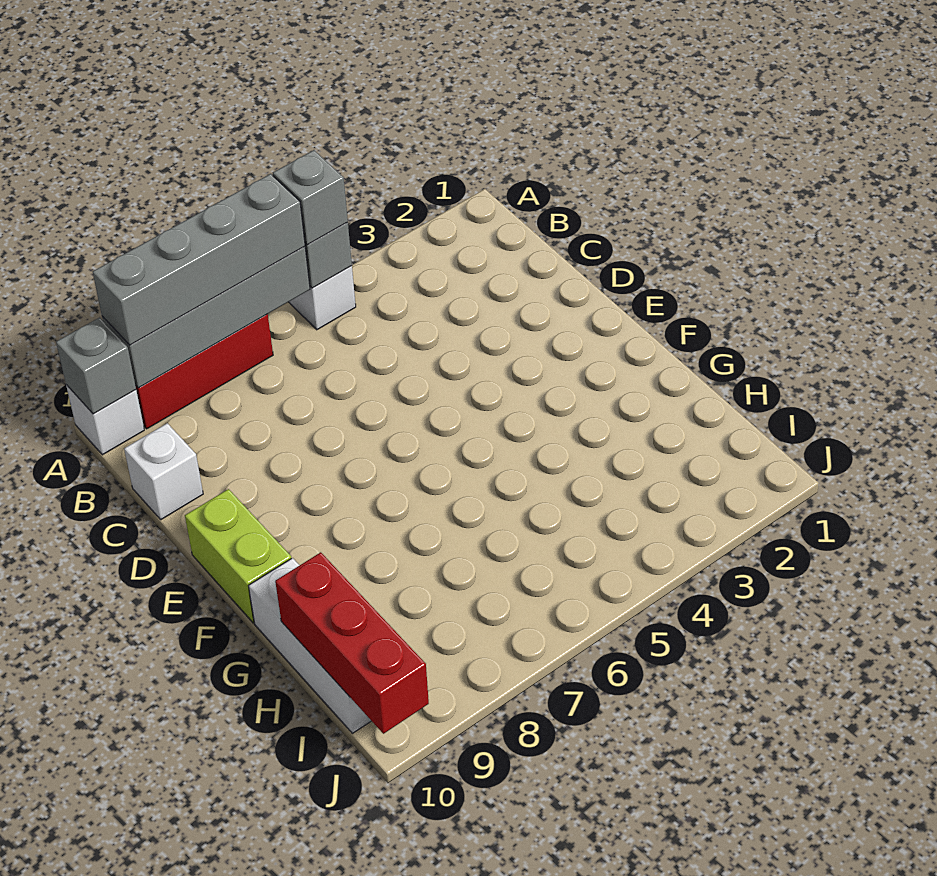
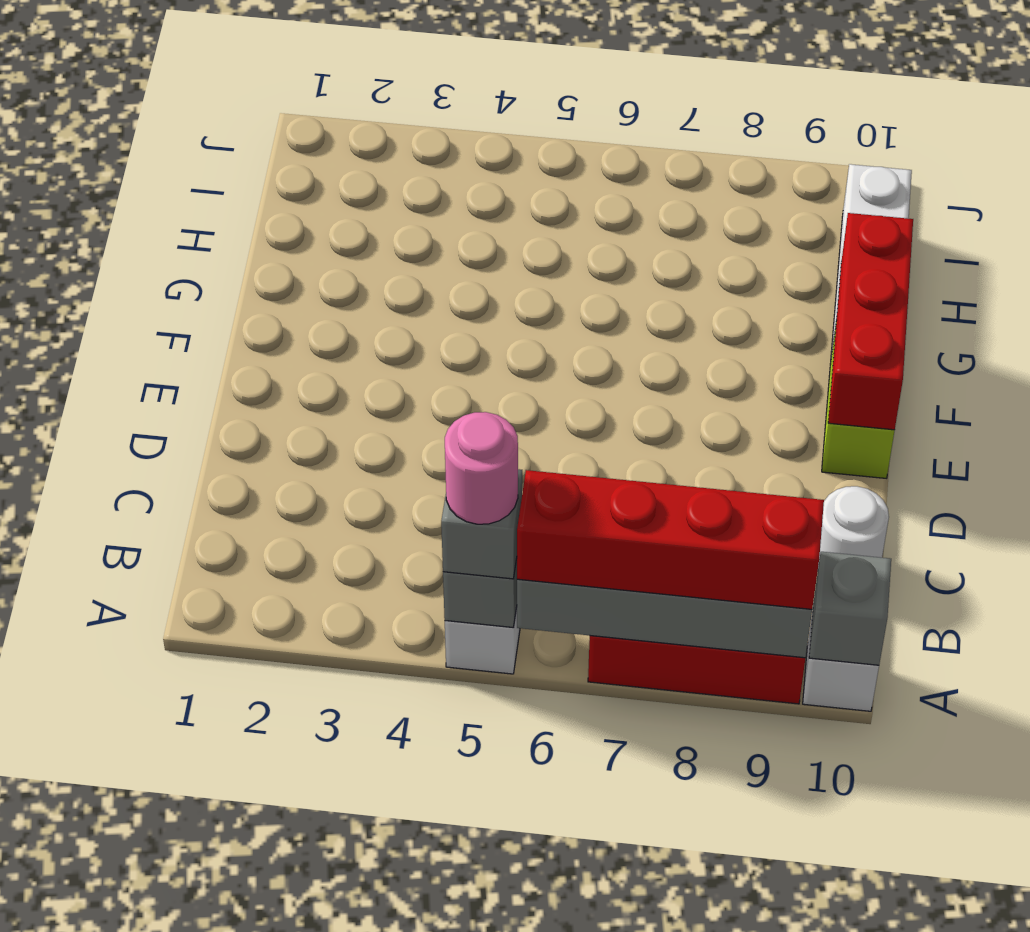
none -> pink 1x1 round brick [445,412,518,524]
grey 1x4 brick [93,174,305,345] -> red 1x4 brick [517,470,824,609]
white 1x1 brick [124,423,203,519] -> white 1x1 round brick [818,486,889,566]
red 1x3 brick [275,552,429,734] -> red 1x3 brick moved to [828,213,913,430]

